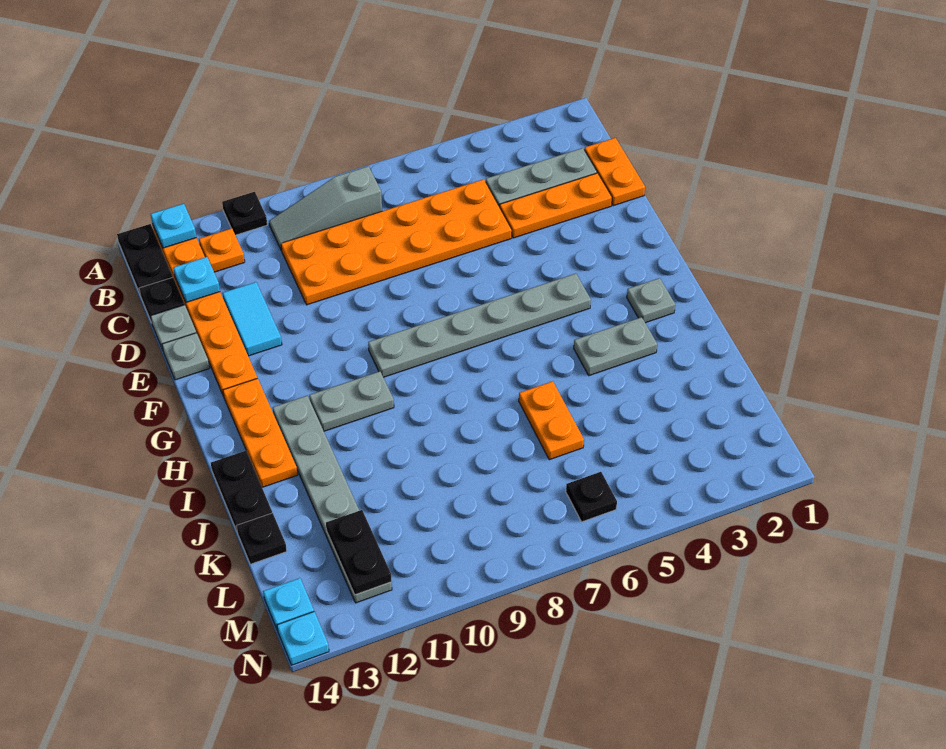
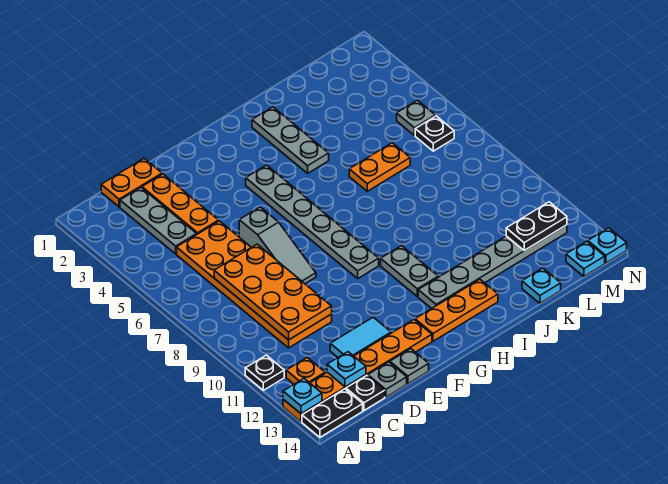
grey 1x3 slope [269,166,382,251] -> grey 1x3 slope moved to [239,207,316,284]
none -> orange 2x4 plate [214,244,332,340]
grey 1x1 plate [627,278,675,323] -> grey 1x1 plate moved to [397,100,435,135]
grey 1x2 plate [574,317,657,376] -> grey 1x3 plate [252,107,329,173]
black 1x2 plate [211,451,272,531] -> none
black 1x1 plate [236,513,287,564] -> cyan 1x1 plate [522,268,561,303]

